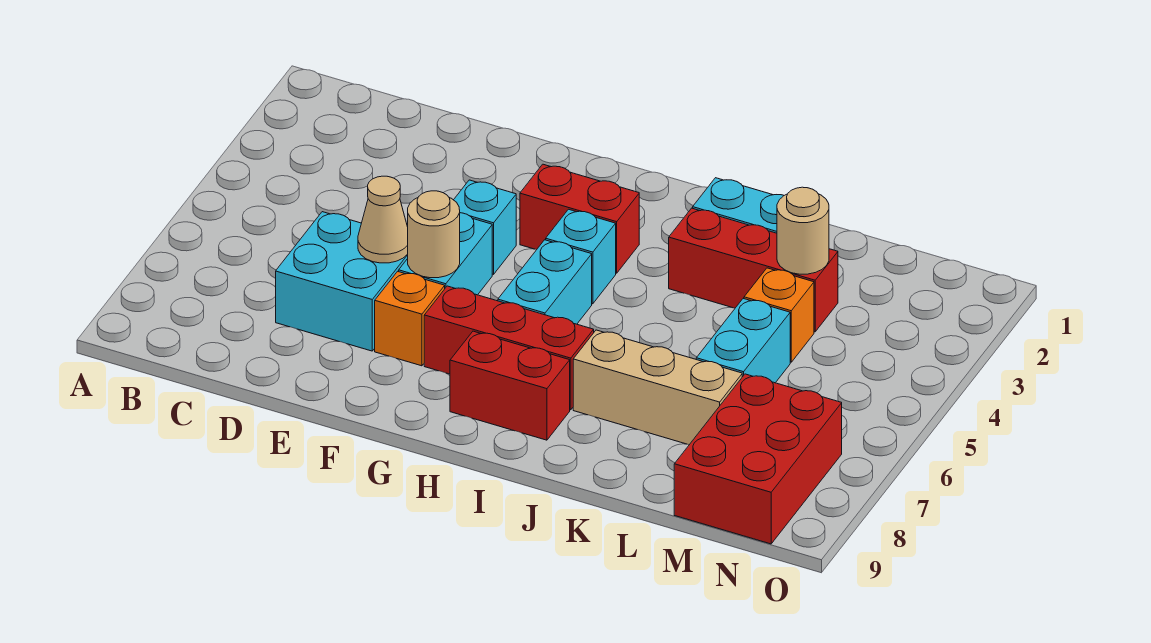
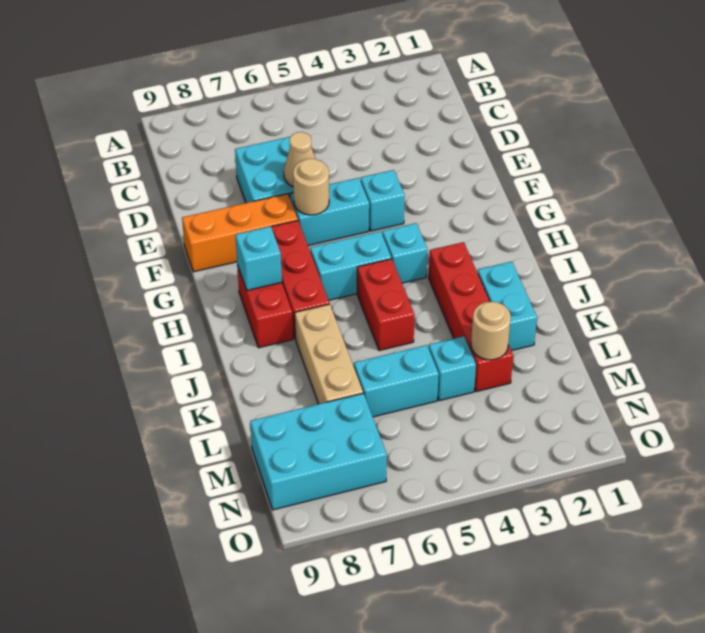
orange 1x1 brick [375,271,445,366] -> orange 1x3 brick [182,194,298,272]
red 1x2 brick [520,164,639,273] -> red 1x2 brick moved to [357,259,415,351]
none -> cyan 1x1 brick [236,226,282,290]
red 1x3 brick [669,208,838,332] -> red 1x4 brick [429,242,513,392]
orange 1x1 brick [744,268,814,362] -> cyan 1x1 brick [429,336,476,401]
red 2x3 brick [674,374,842,544] -> cyan 2x3 brick [250,393,387,510]

